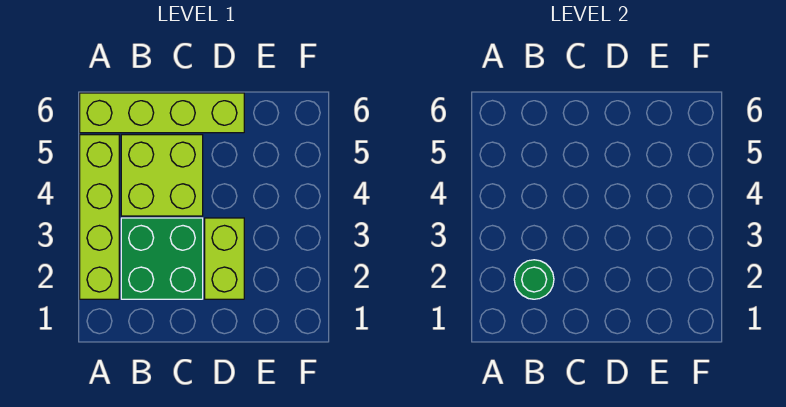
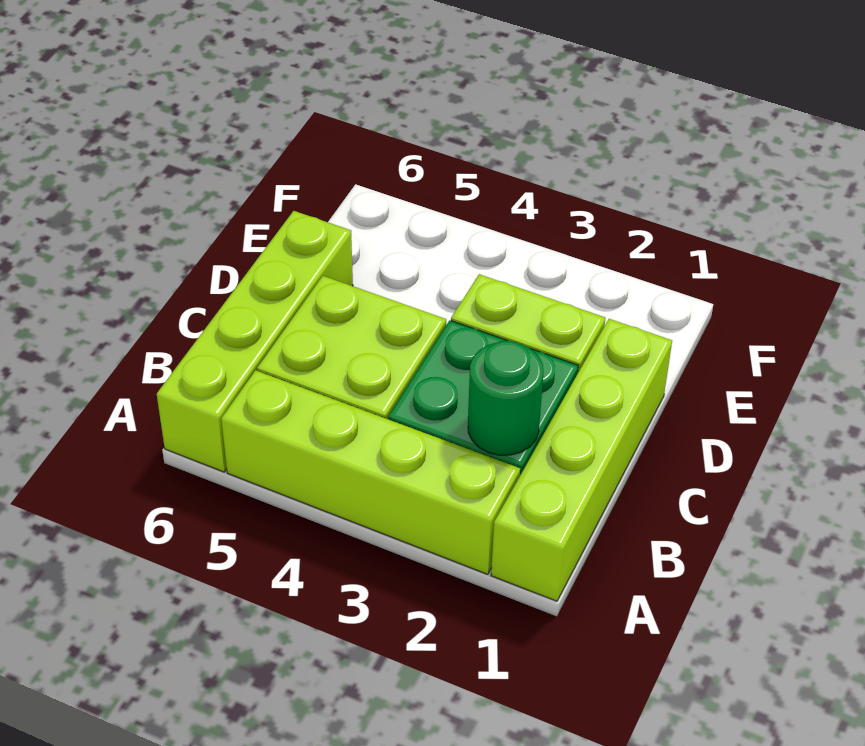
none -> lime 1x4 brick [491,319,672,601]

